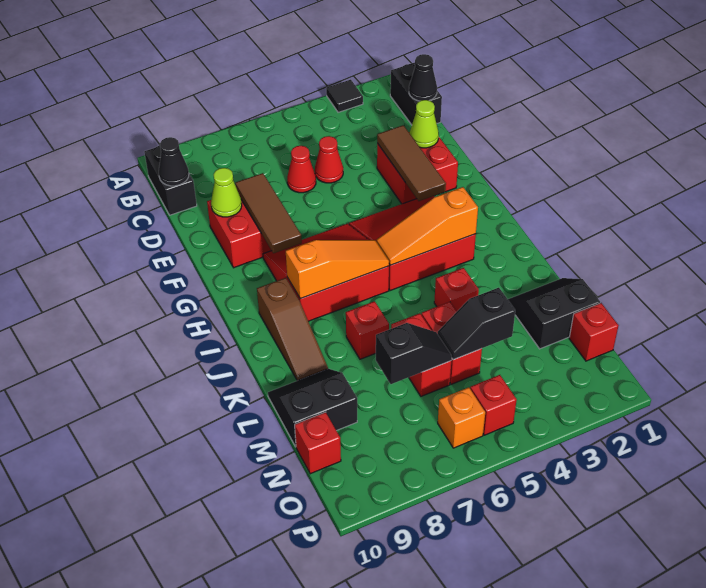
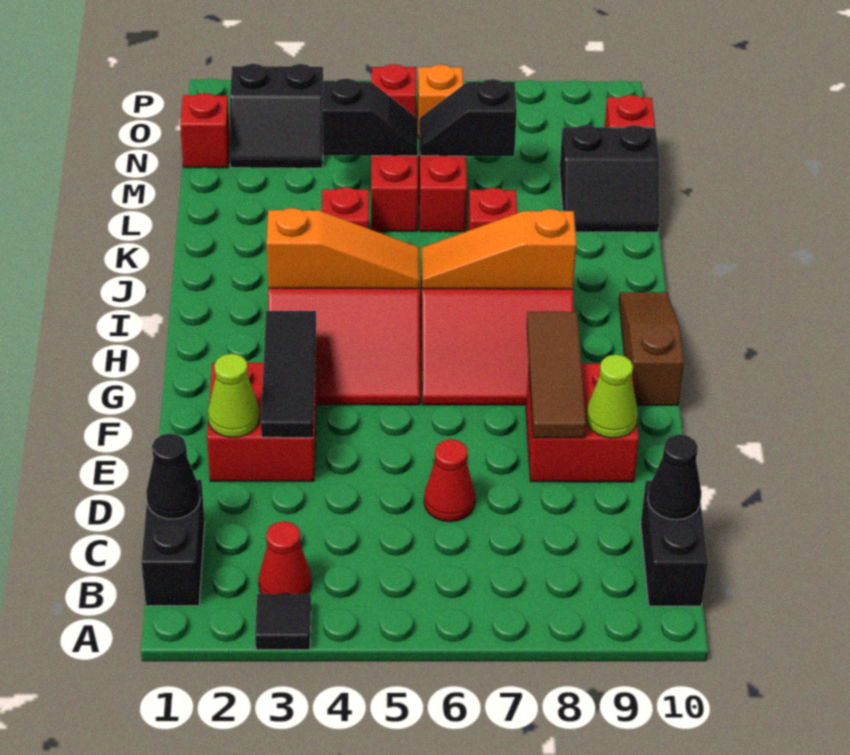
red 1x1 cone [315,136,343,183] -> red 1x1 cone moved to [258,521,312,594]
brown 1x3 tile [377,125,446,201] -> black 1x3 tile [261,311,316,438]
brown 1x3 slope [257,278,328,381] -> brown 1x3 slope moved to [619,292,684,405]
black 2x2 slope [508,278,600,349] -> black 2x2 slope moved to [230,64,323,168]

